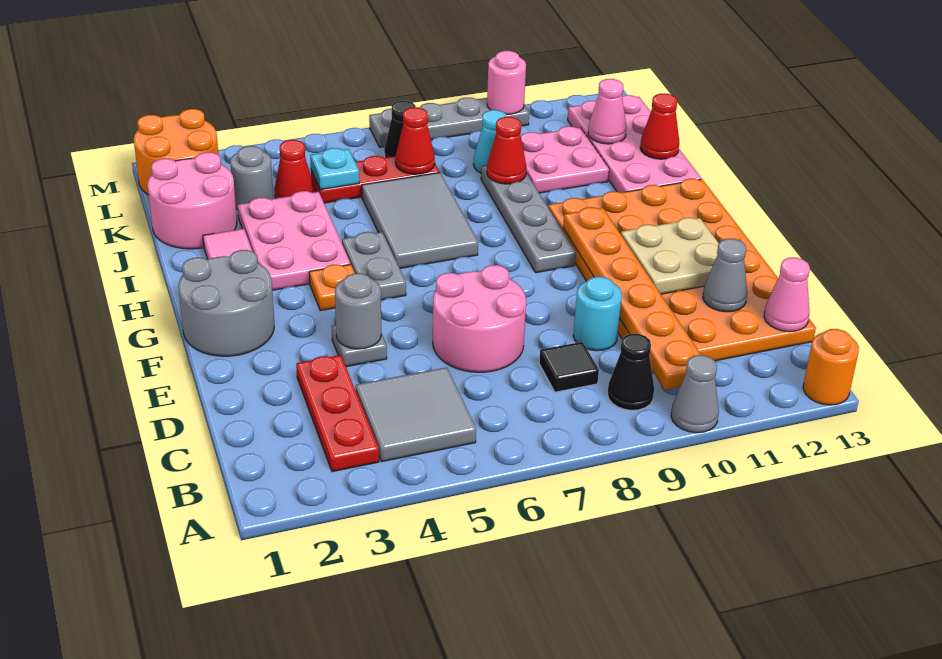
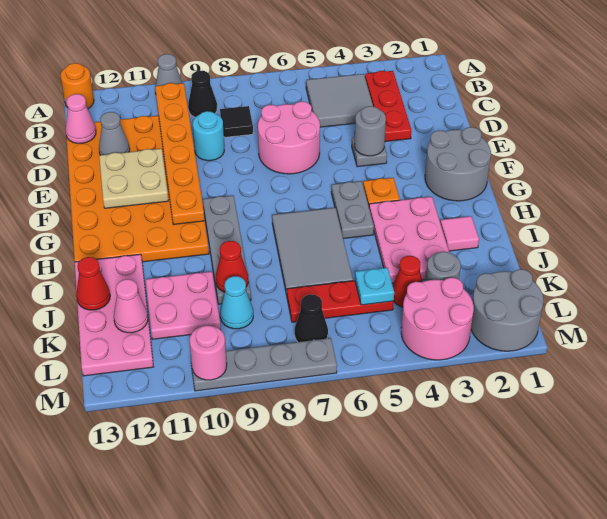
pink 2x2 round brick [147,152,237,249] -> pink 2x2 round brick moved to [401,278,474,360]
red 1x1 cone [395,107,435,174] -> none
orange 2x2 round brick [134,109,218,195] -> grey 2x2 round brick [471,269,544,351]

